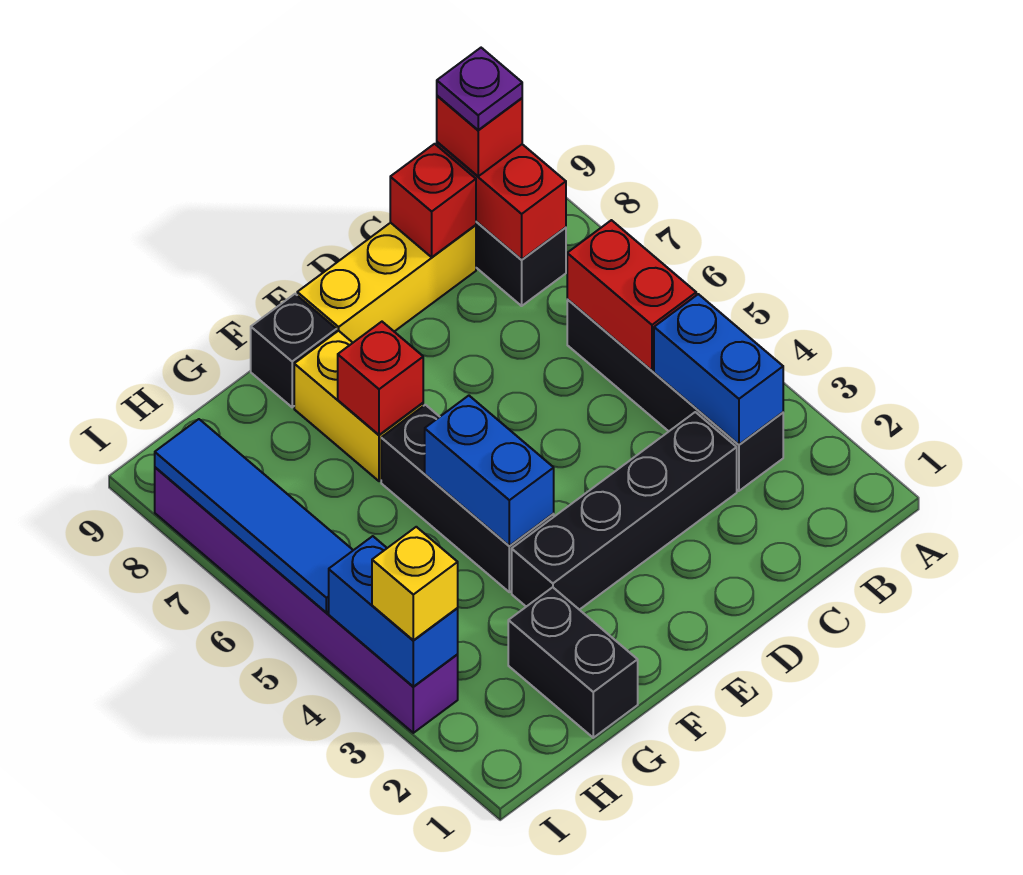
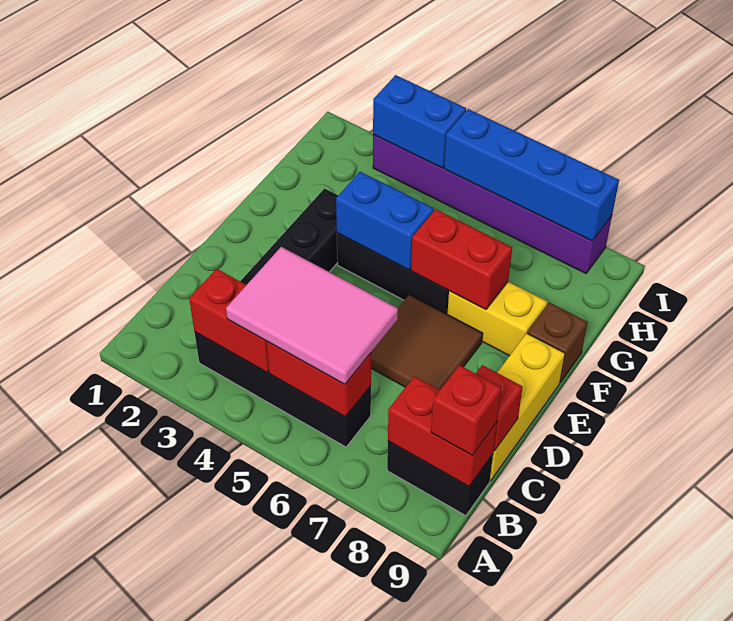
blue 1x2 brick [654,294,783,445] -> red 1x2 brick [189,269,269,372]
none -> pink 2x3 tile [226,247,398,384]
purple 1x1 plate [437,48,522,130] -> none
none -> brown 2x2 tile [371,295,483,390]
red 1x1 brick [338,322,423,435] -> red 1x2 brick [411,209,512,309]
black 1x1 brick [251,294,336,407] -> brown 1x1 brick [527,302,588,382]
black 1x2 brick [508,587,638,738] -> none
yellow 1x1 brick [372,527,458,640] -> none
blue 1x4 tile [155,419,353,613] -> blue 1x4 brick [444,109,619,241]

